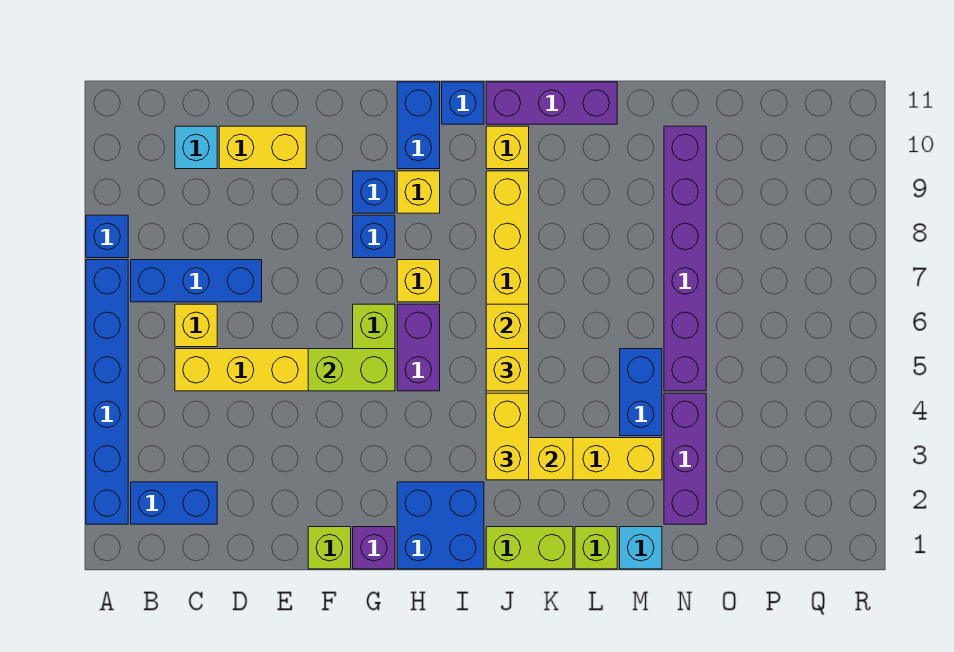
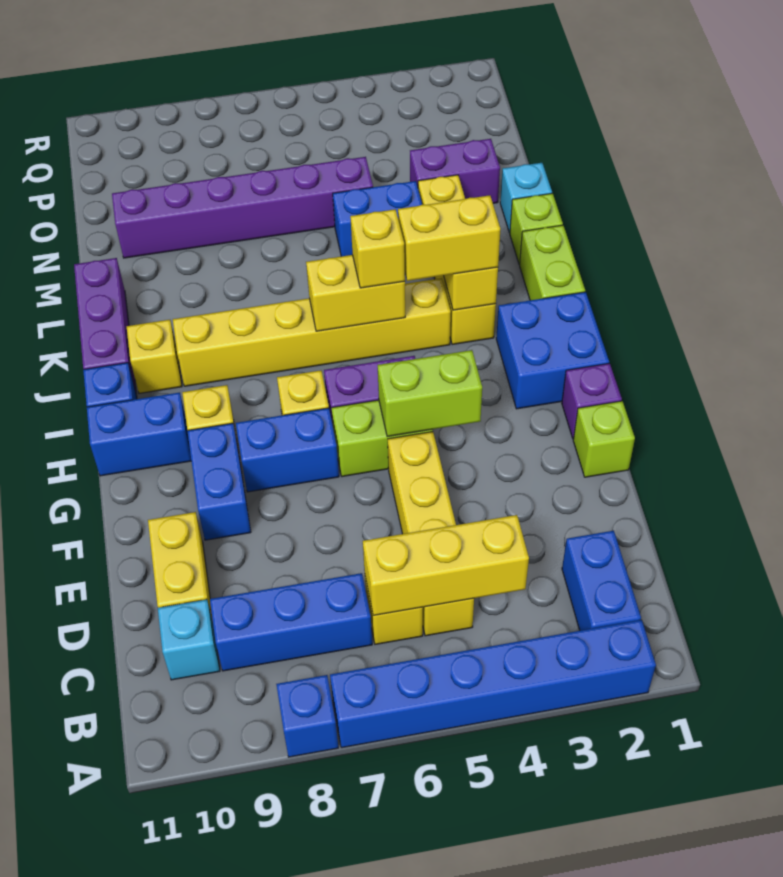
blue 1x3 brick [131,260,262,302] -> blue 1x3 brick turned to [210,573,372,671]
none -> yellow 1x3 brick [363,515,529,615]
lime 1x2 brick [308,349,395,391] -> lime 1x2 brick turned to [378,350,482,437]
blue 1x1 brick [353,215,395,258] -> blue 1x2 brick [236,408,339,492]
blue 1x1 brick [353,171,395,213] -> blue 1x2 brick [187,423,251,540]
purple 1x3 brick [664,393,706,524] -> purple 1x2 brick [410,139,500,203]

